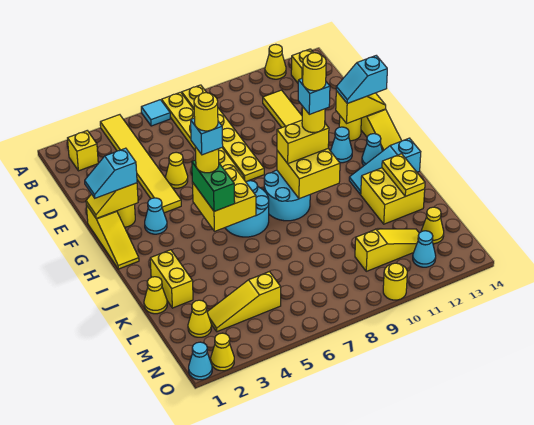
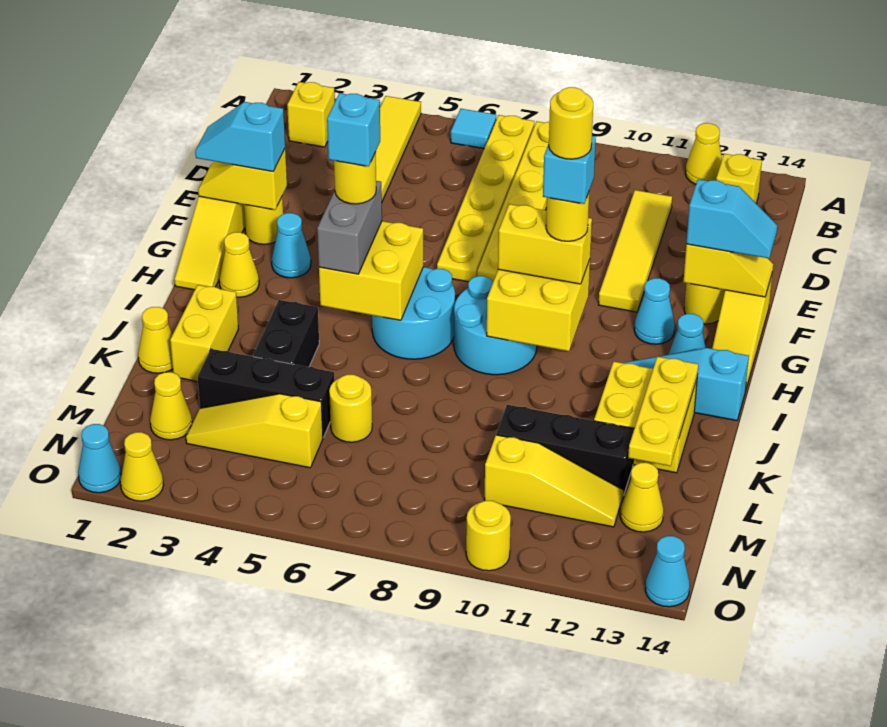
yellow 1x1 cone [166,152,188,188] -> yellow 1x1 cone moved to [219,232,259,297]
cyan 1x2 slope [336,56,387,103] -> cyan 1x2 slope turned to [686,179,777,258]
green 1x2 brick [192,160,235,211] -> grey 1x2 brick [317,181,382,274]
yellow 1x1 round brick [194,93,218,131] -> yellow 1x1 round brick moved to [329,375,372,442]
none -> black 1x2 brick [253,300,319,367]
yellow 1x2 plate [382,154,425,196] -> yellow 1x3 plate [628,357,698,466]
none -> black 1x3 brick [198,349,335,437]
none -> black 1x3 brick [496,405,634,495]
cyan 1x1 cone [413,231,436,267] -> cyan 1x1 cone moved to [645,536,690,607]

